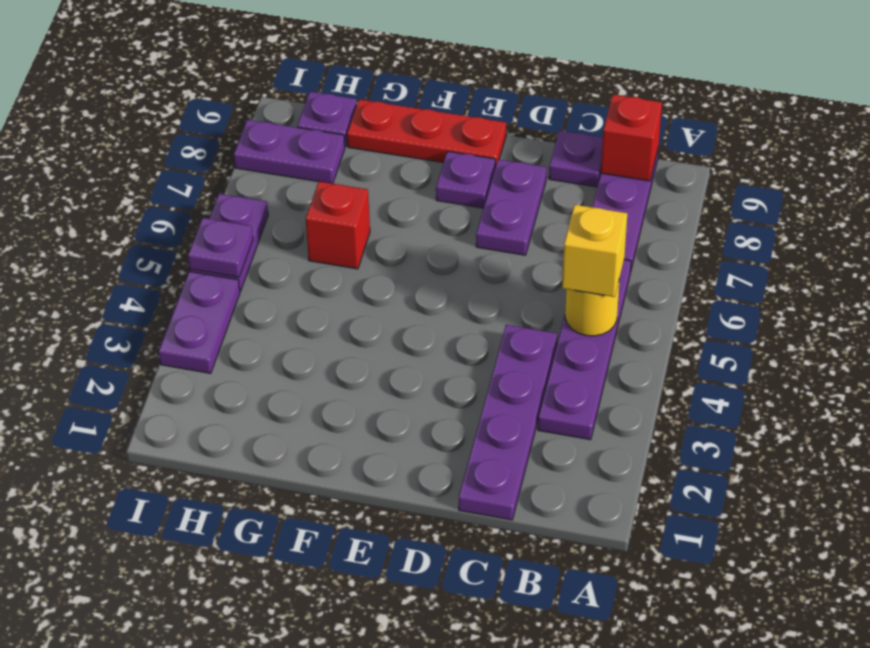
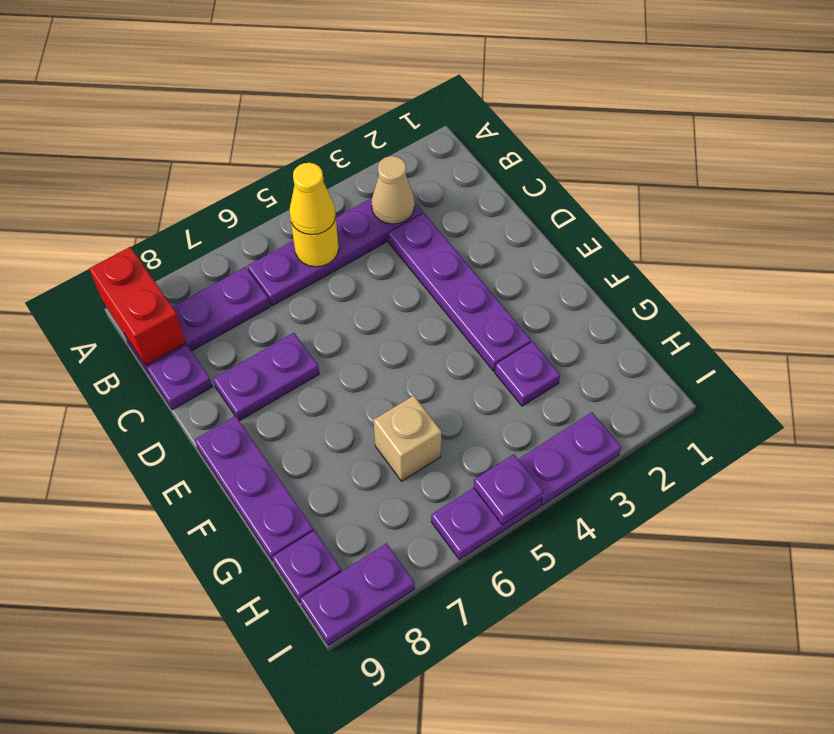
none -> tan 1x1 cone [372,156,415,224]
yellow 1x1 brick [562,205,627,297] -> yellow 1x1 cone [289,163,336,235]
red 1x1 brick [601,95,662,181] -> red 1x2 brick [89,247,186,365]
purple 1x4 plate [459,325,557,520] -> purple 1x4 plate turned to [388,213,531,371]
purple 1x1 plate [436,151,495,208] -> purple 1x1 plate moved to [495,342,560,406]
red 1x3 plate [347,99,506,167] -> purple 1x3 plate [195,416,314,561]
red 1x1 brick [306,182,370,269] -> tan 1x1 brick [374,396,442,481]
purple 1x2 plate [234,120,345,184] -> purple 1x2 plate turned to [300,543,415,645]

